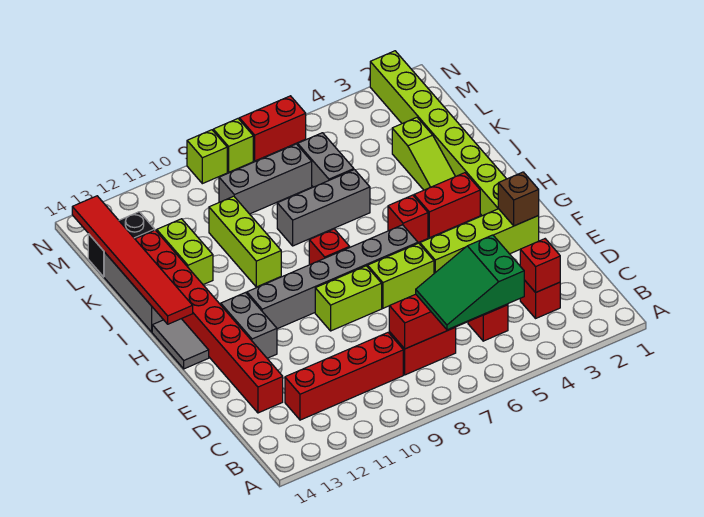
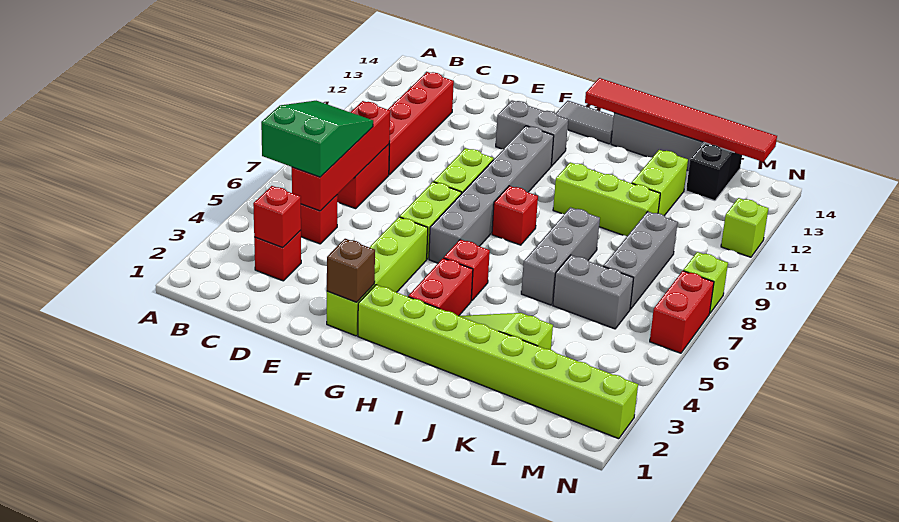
red 1x8 brick [135,230,283,413] -> none
lime 1x2 brick [157,219,213,285] -> lime 1x2 brick turned to [632,150,688,216]
lime 1x1 brick [187,130,227,184] -> lime 1x1 brick moved to [721,198,768,257]

